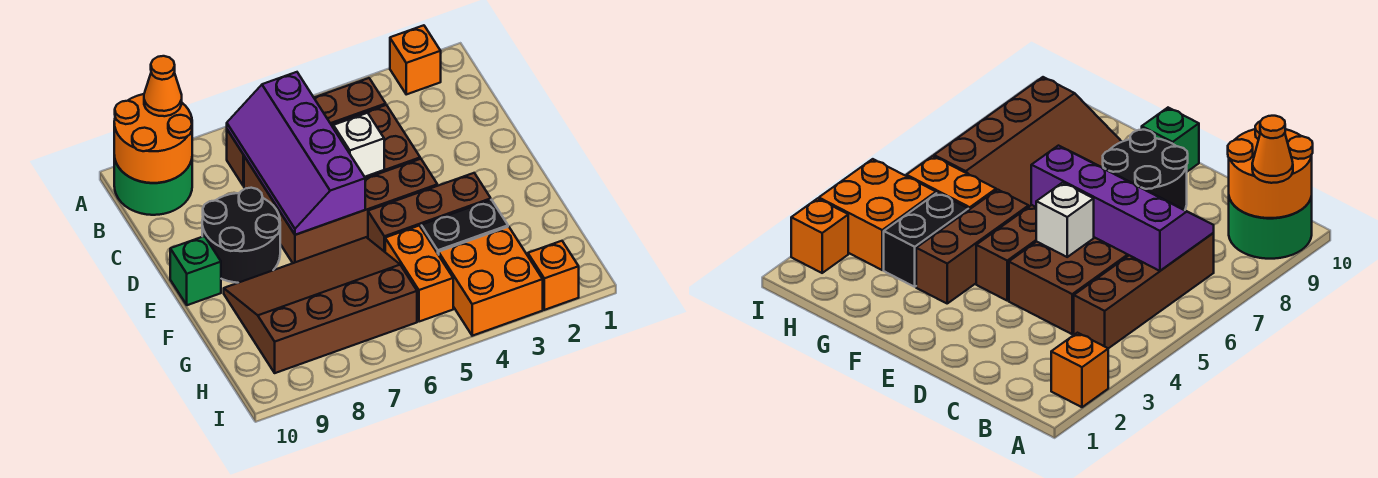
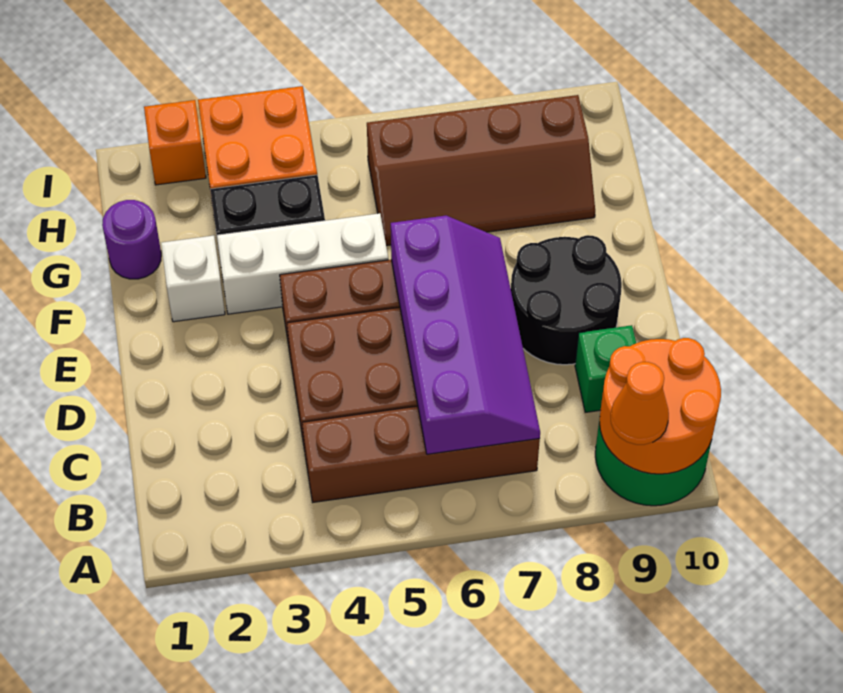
orange 1x1 brick [390,25,441,94] -> none
white 1x1 brick [333,113,384,177] -> white 1x1 brick moved to [161,236,225,322]
green 1x1 brick [170,236,221,305] -> green 1x1 brick moved to [575,325,636,413]
brown 1x3 brick [368,173,491,252] -> white 1x3 brick [217,213,388,314]
brown 3x4 slope [224,237,417,373] -> brown 2x4 slope [367,95,595,246]
none -> purple 1x1 round brick [102,200,161,279]
orange 1x2 brick [385,226,453,322] -> none

